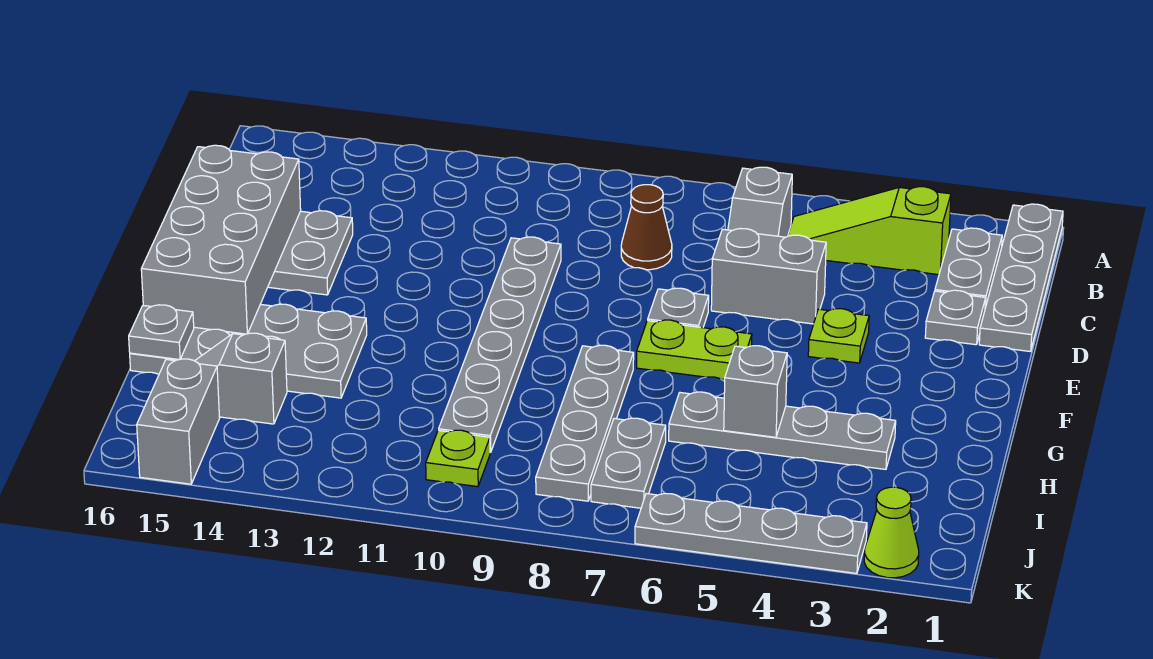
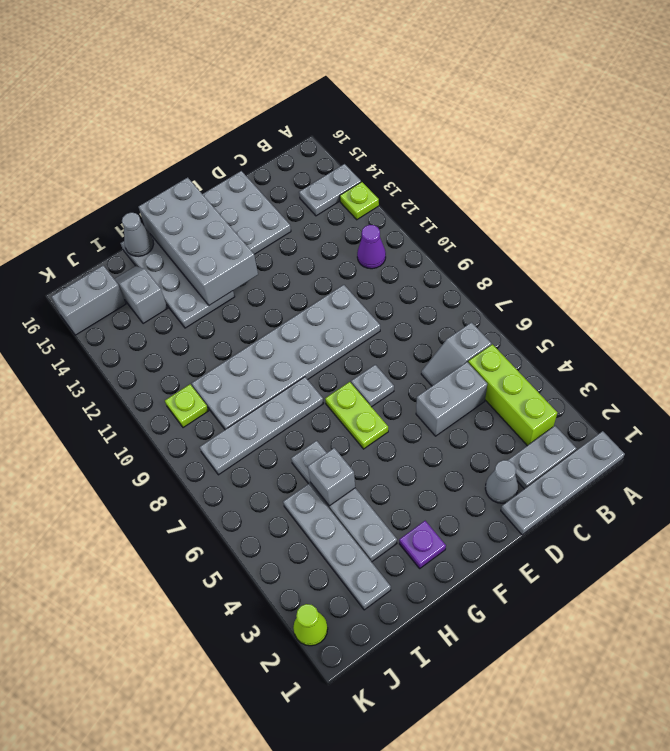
lime 1x3 slope [788,187,951,275] -> lime 1x3 brick [468,344,557,446]
none -> purple 1x1 cone [357,225,386,269]
brown 1x1 cone [621,185,672,270] -> none
grey 1x1 plate [925,290,986,345] -> grey 1x1 cone [485,460,518,503]
grey 1x2 brick [711,229,826,324] -> grey 1x2 brick turned to [416,362,487,436]
grey 1x6 plate [439,237,561,453] -> grey 2x6 plate [192,285,380,430]
grey 2x4 brick [141,145,301,334] -> grey 2x4 brick turned to [139,177,258,305]
lime 1x1 plate [808,309,869,363] -> lime 1x1 plate moved to [340,182,379,220]
none -> purple 1x1 plate [399,521,446,568]
grey 1x1 plate [129,305,194,360] -> grey 1x1 cone [122,213,154,256]
grey 1x2 plate [591,418,666,508] -> grey 1x2 plate moved to [299,164,361,216]
grey 1x4 plate [635,493,867,573] -> grey 1x4 plate moved to [283,484,391,610]

